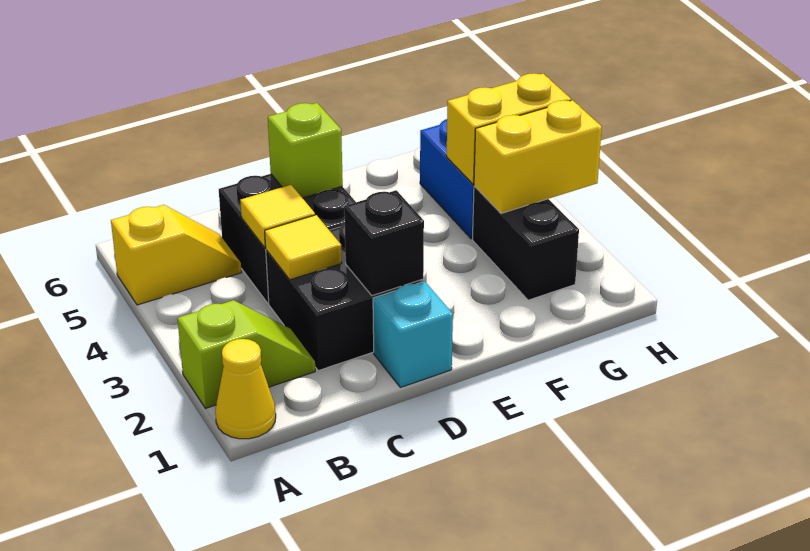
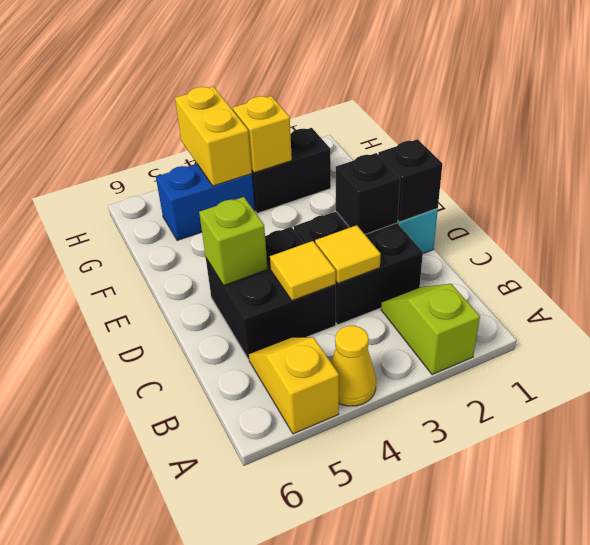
yellow 1x1 cone [215,339,276,439] -> yellow 1x1 cone moved to [331,326,376,406]
none -> black 1x1 brick [378,139,442,222]
yellow 1x2 brick [474,100,602,213] -> yellow 1x1 brick [233,96,292,173]

